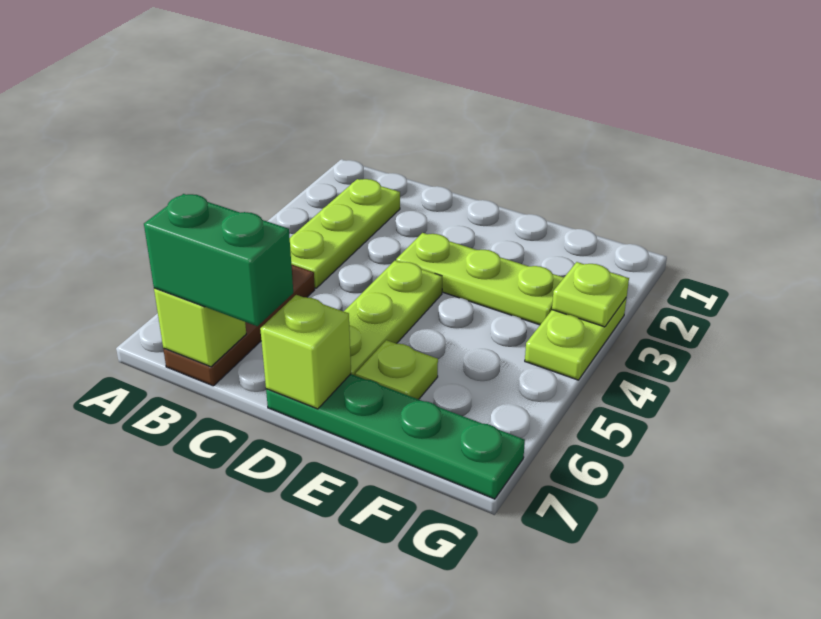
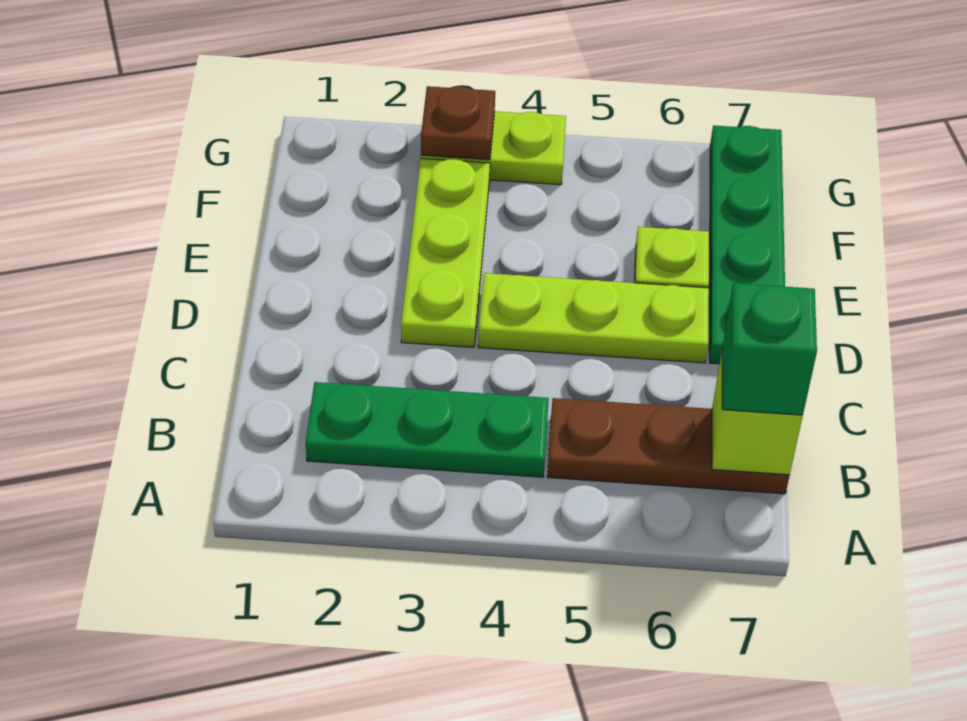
lime 1x3 plate [290,179,400,288] -> green 1x3 plate [305,382,549,477]
green 1x2 brick [144,194,293,326] -> green 1x1 brick [722,283,817,415]
lime 1x1 brick [260,295,351,409] -> none
lime 1x1 plate [552,262,629,327] -> brown 1x1 plate [421,86,495,160]

